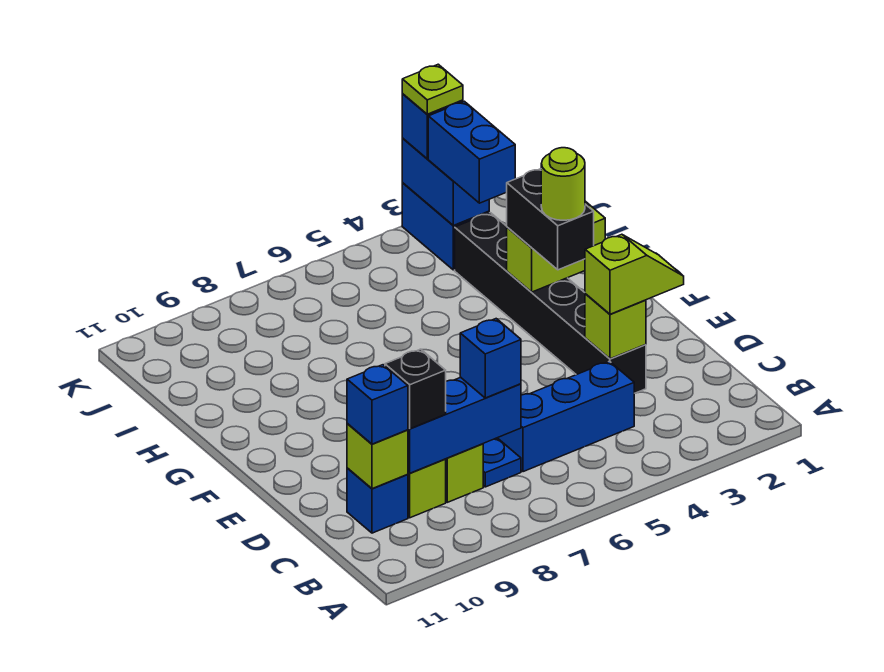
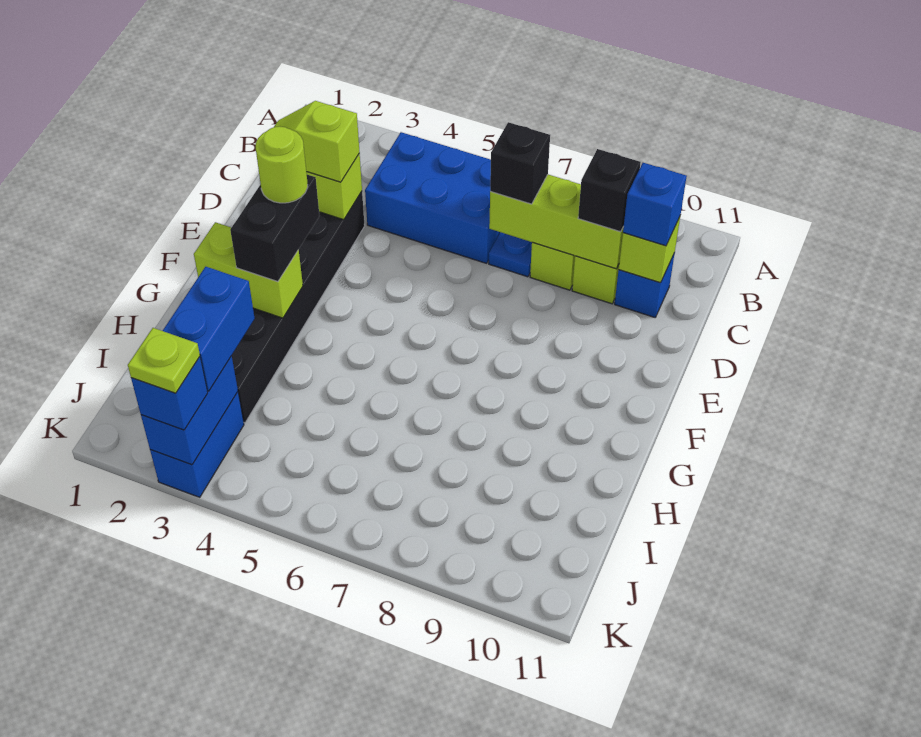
blue 1x3 brick [498,361,634,472] -> blue 2x3 brick [365,132,500,263]
blue 1x3 brick [408,377,521,473] -> lime 1x3 brick [489,175,624,269]
blue 1x1 brick [460,319,521,398] -> black 1x1 brick [490,122,550,204]

